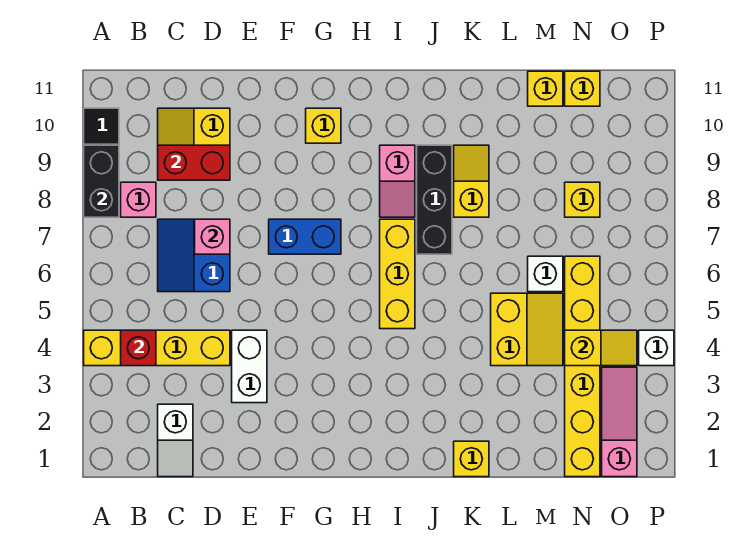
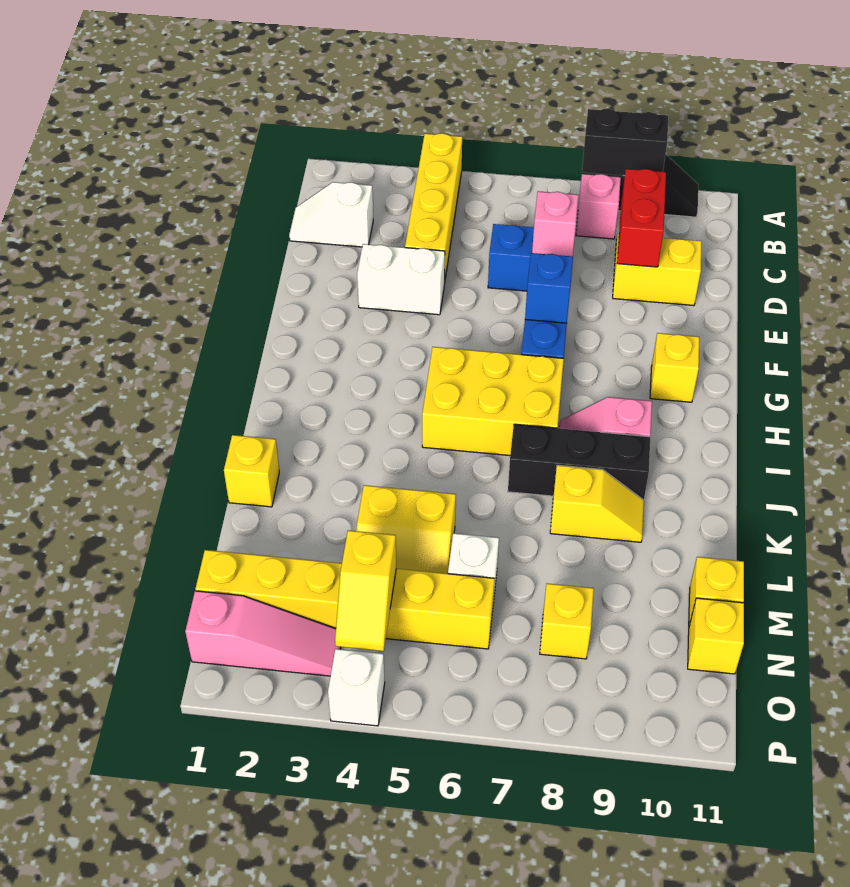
red 1x1 brick [121,330,156,366] -> none
none -> blue 1x1 brick [525,253,573,323]
yellow 1x3 brick [380,219,415,329] -> yellow 2x3 brick [422,347,564,456]

